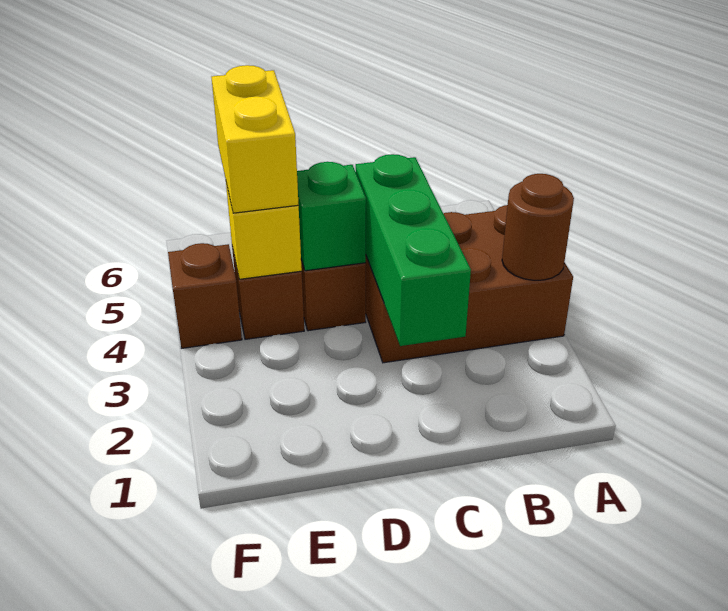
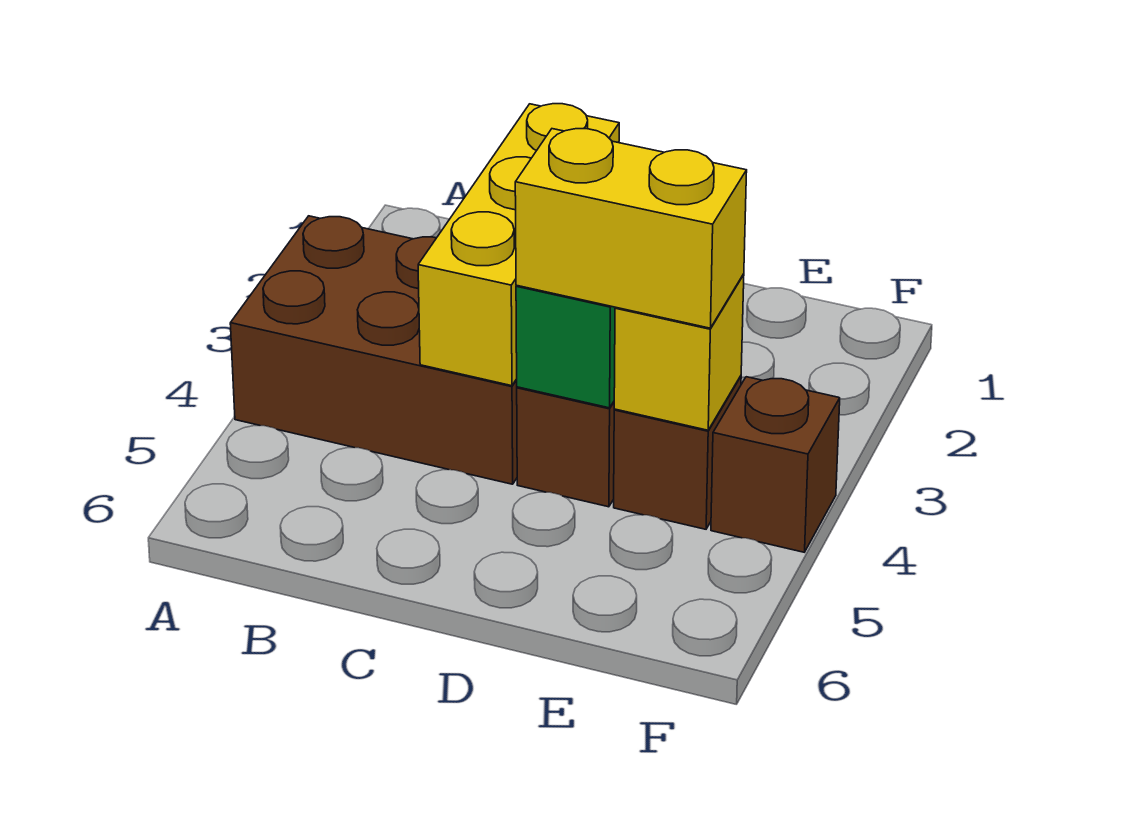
brown 1x1 round brick [502,174,574,280] -> none
green 1x3 brick [356,154,471,346] -> yellow 1x3 brick [418,104,619,386]
yellow 1x2 brick [211,65,299,213] -> yellow 1x2 brick turned to [515,129,747,328]

